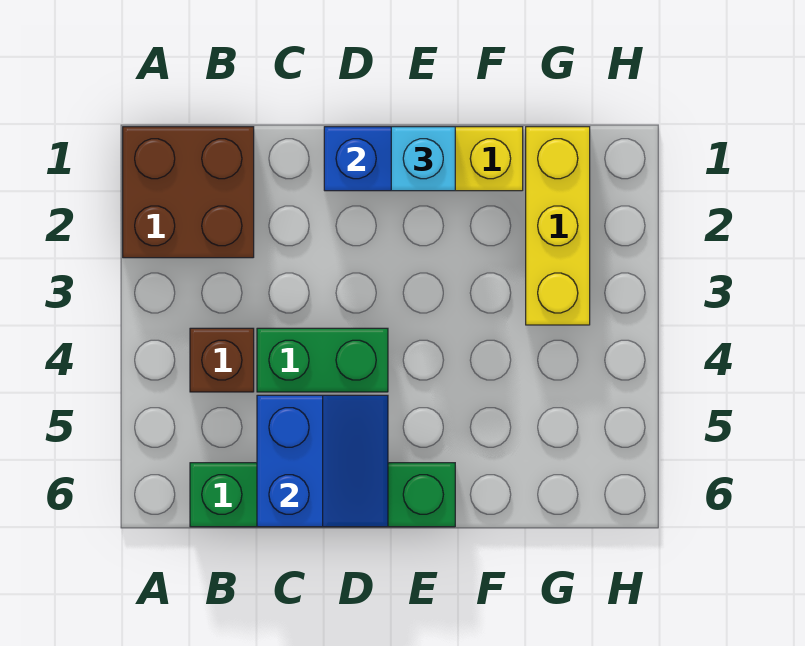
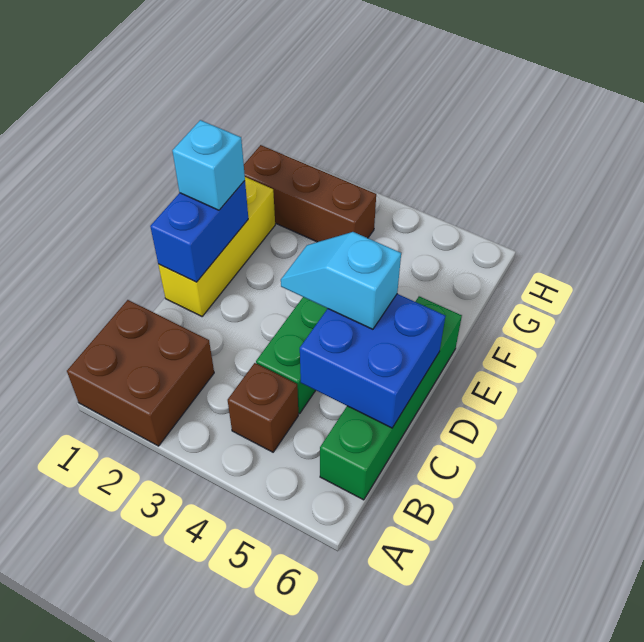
blue 2x2 slope [257,395,388,527] -> blue 2x2 brick [300,294,445,428]
none -> cyan 1x2 slope [281,232,401,329]
yellow 1x3 brick [526,127,590,325] -> brown 1x3 brick [244,145,376,242]

